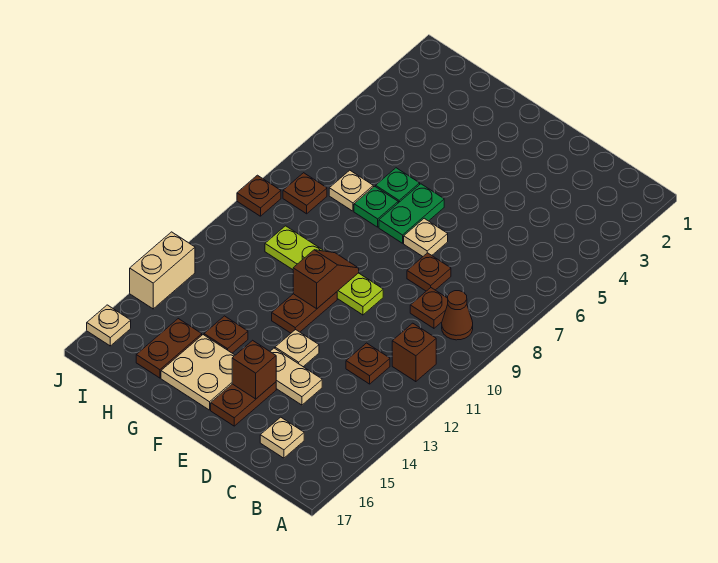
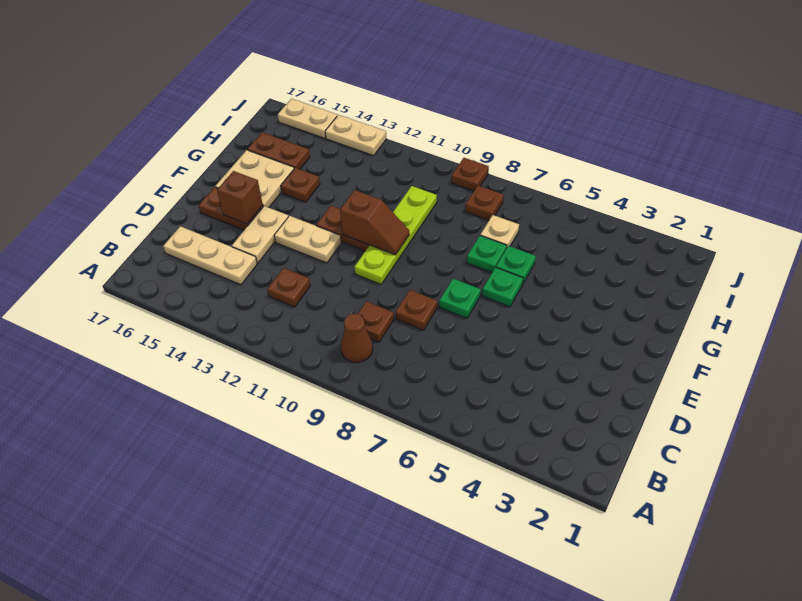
brown 1x1 brick [392,323,436,382] -> none
tan 1x1 plate [260,417,304,458] -> tan 1x3 plate [163,226,257,285]
tan 1x1 plate [404,218,448,256] -> green 1x1 plate [439,279,481,318]
tan 1x1 plate [275,329,319,367] -> tan 1x2 plate [274,216,341,263]
green 1x2 plate [379,184,444,243] -> green 1x1 plate [482,267,523,307]
tan 1x2 brick [130,232,195,309] -> tan 1x2 plate [325,115,386,156]
tan 1x1 plate [87,305,131,346] -> tan 1x2 plate [278,99,337,138]

